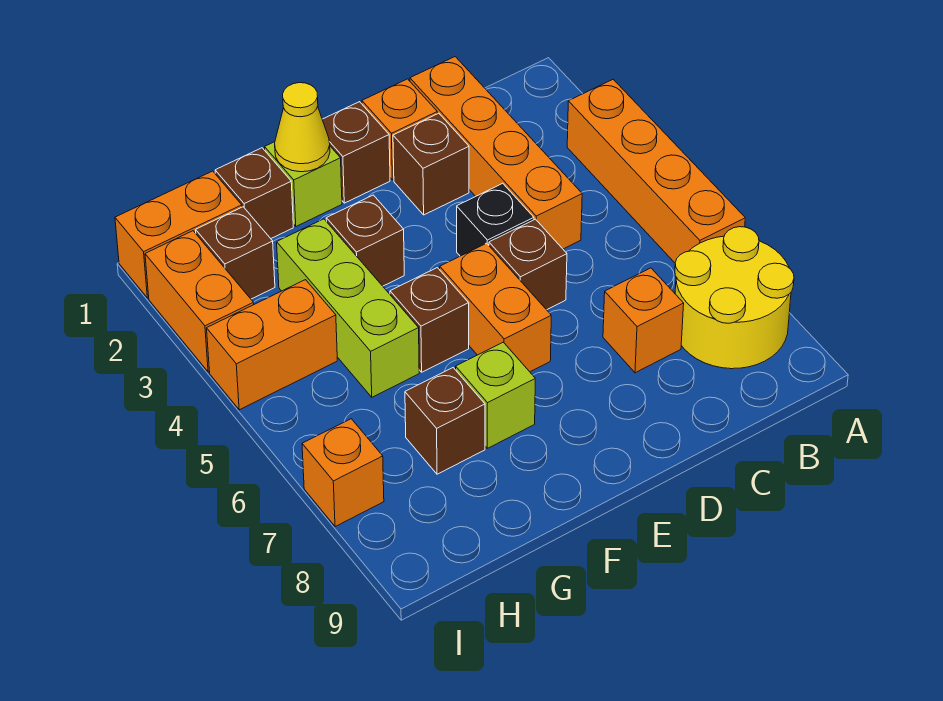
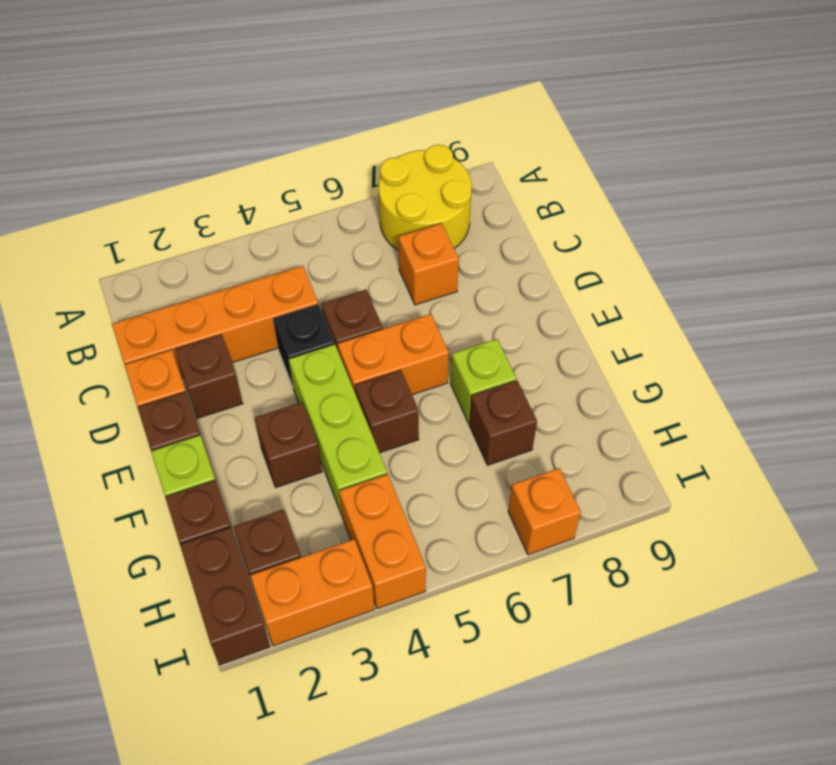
orange 1x4 brick [567,80,745,263] -> none
yellow 1x1 cone [275,83,330,172] -> none
lime 1x3 brick [277,219,419,397] -> lime 1x3 brick turned to [289,344,387,515]
orange 1x2 brick [115,171,242,298] -> brown 1x2 brick [180,527,270,665]

